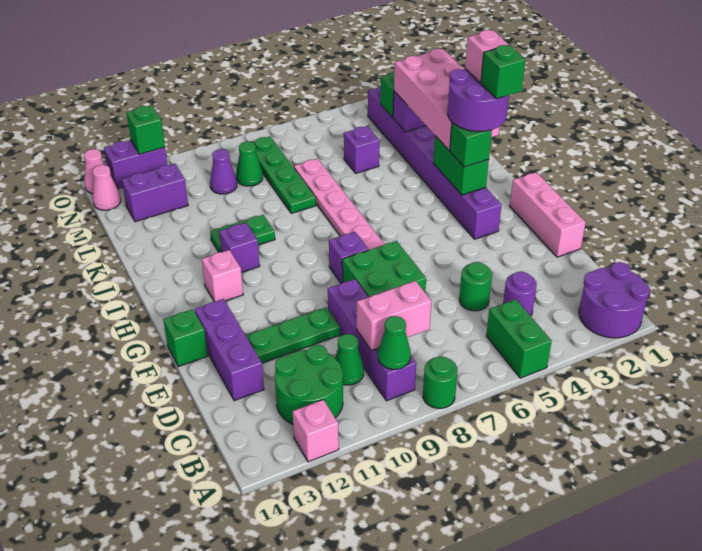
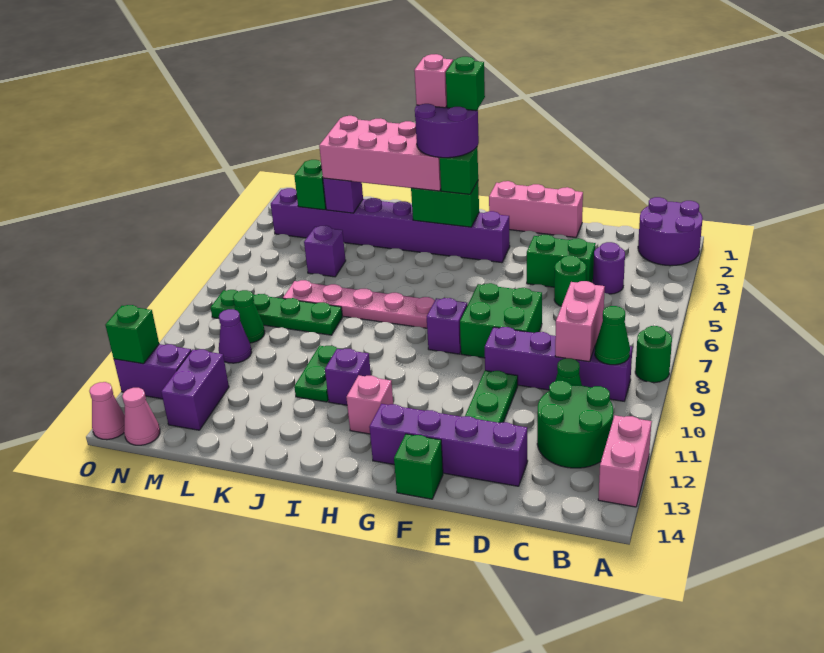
green 1x2 brick [486,299,551,378] -> green 1x2 brick moved to [527,235,596,287]
pink 1x1 brick [293,400,339,462] -> pink 1x2 brick [598,415,652,507]
purple 1x3 brick [195,299,264,401] -> purple 1x4 brick [369,404,528,486]
purple 1x2 brick [104,140,167,189] -> purple 1x2 brick turned to [114,344,191,399]

